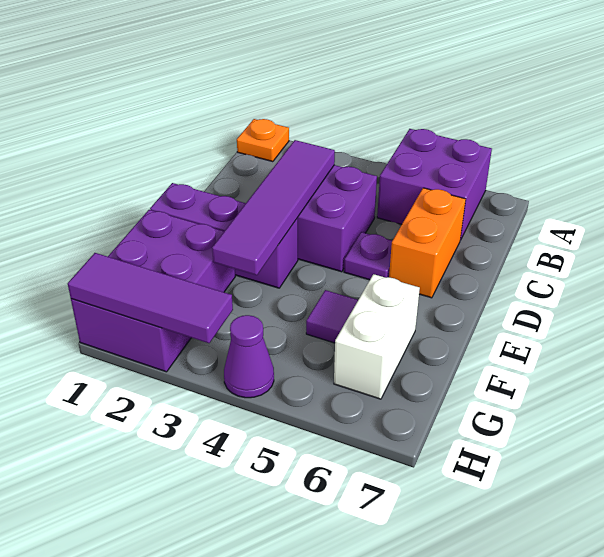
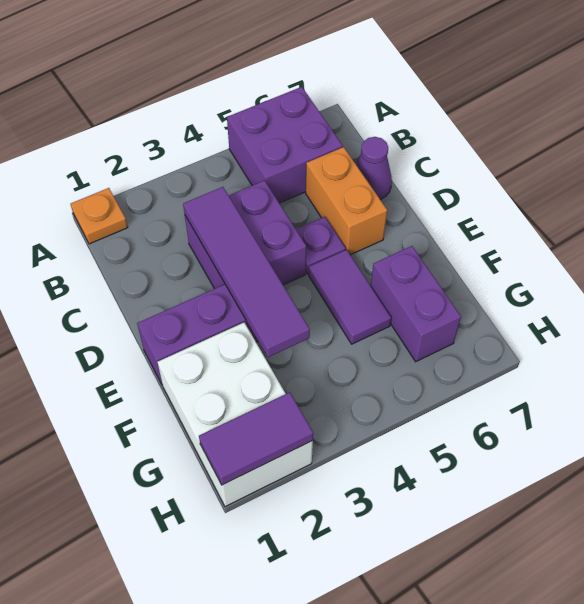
purple 2x3 brick [71,210,235,372] -> white 2x3 brick [158,323,313,507]
purple 1x1 tile [306,290,358,343] -> purple 1x2 tile [309,250,391,344]
white 1x2 brick [334,274,420,399] -> purple 1x2 brick [371,246,461,362]
purple 1x3 tile [68,253,233,343] -> purple 1x2 tile [199,392,313,485]
purple 1x1 cone [224,315,274,398] -> purple 1x1 cone moved to [356,137,392,199]

